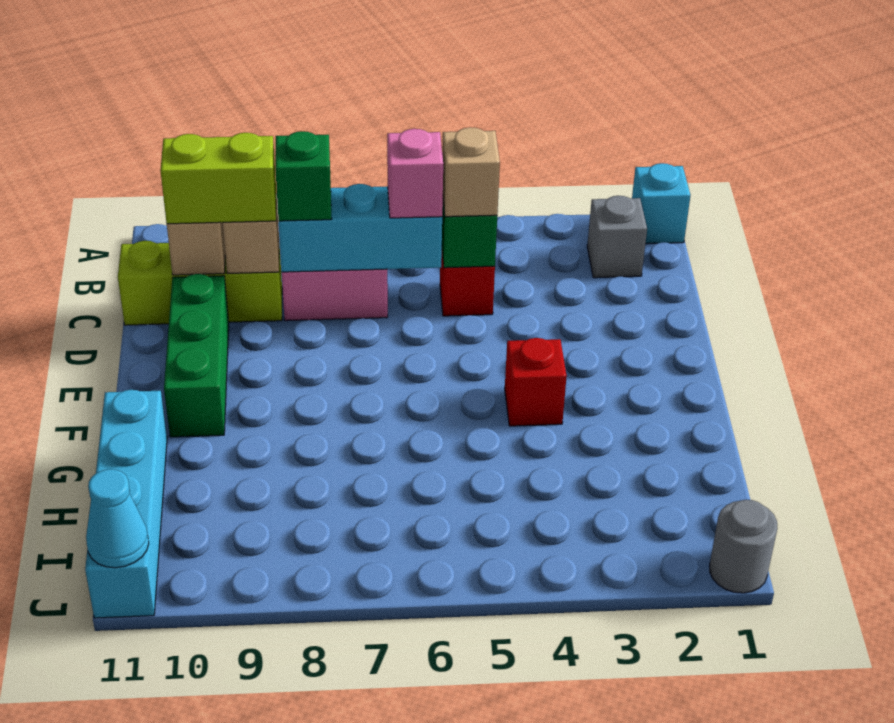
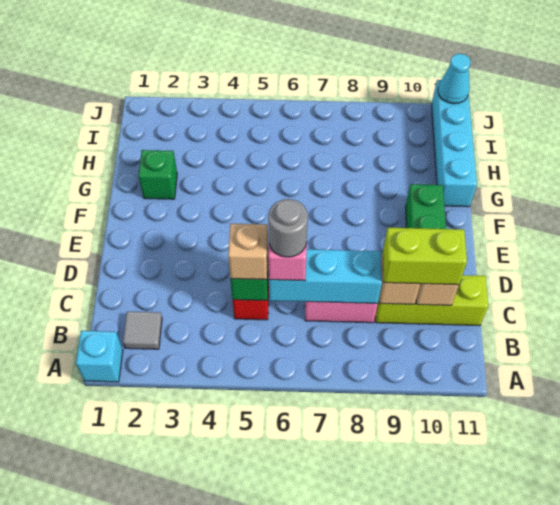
grey 1x1 brick [587,196,647,278] -> grey 1x1 tile [123,312,162,349]
green 1x1 brick [275,131,332,221] -> green 1x1 brick moved to [139,150,177,199]
red 1x1 brick [505,338,567,426] -> none
grey 1x1 round brick [710,500,777,593] -> grey 1x1 round brick moved to [268,199,308,257]

